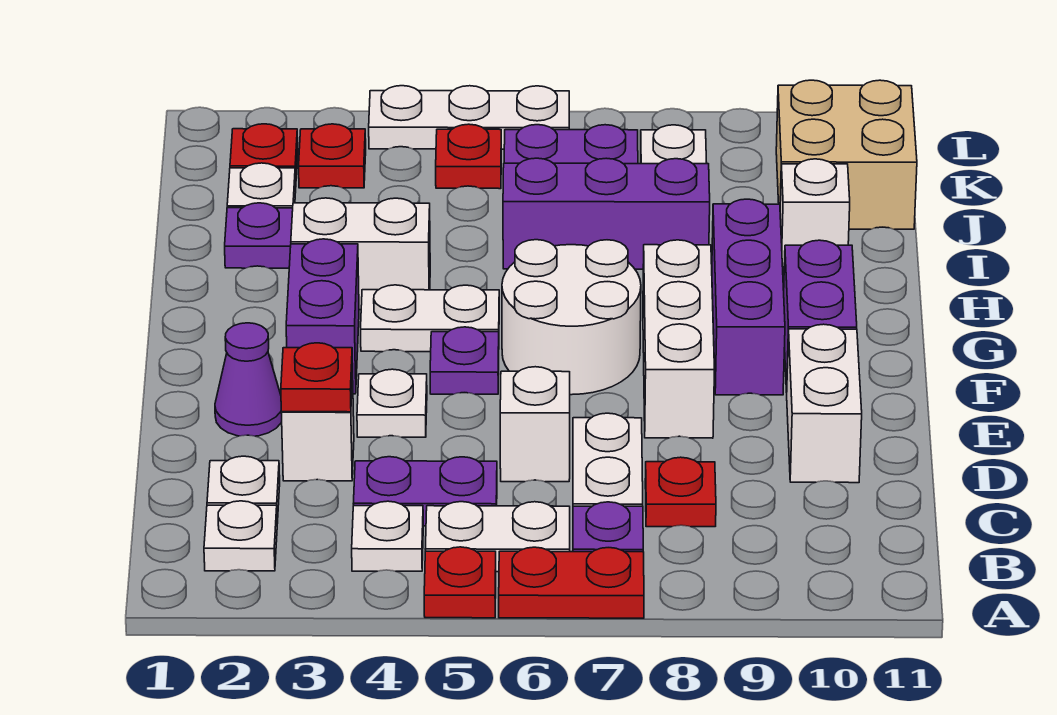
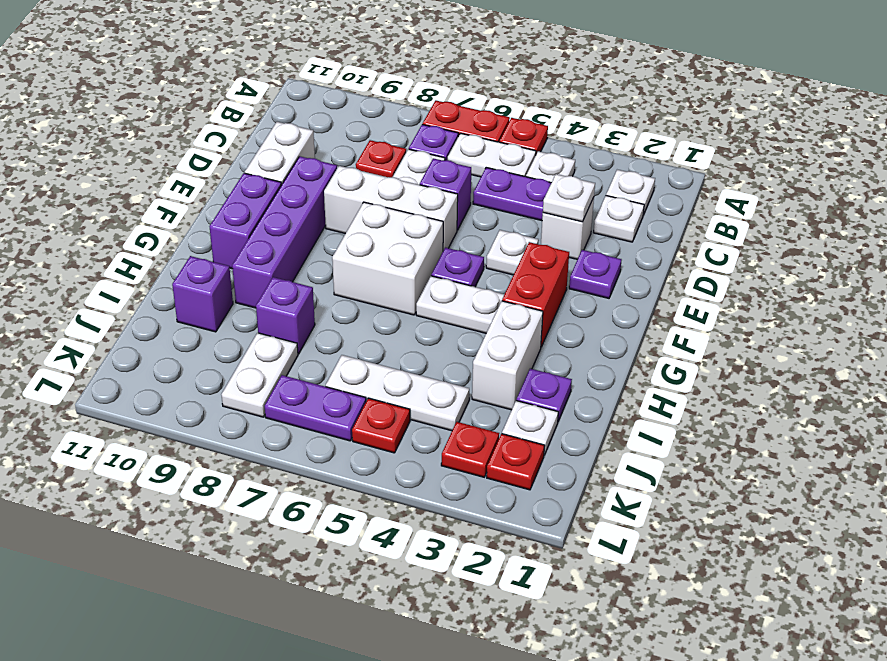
red 1x1 plate [281,343,353,412] -> white 1x1 plate [543,174,595,222]
white 1x1 brick [500,367,570,482] -> purple 1x1 brick [420,158,471,230]
purple 1x1 cone [215,323,282,436] -> purple 1x1 plate [569,250,622,298]
white 1x3 brick [643,240,715,438] -> white 1x3 brick turned to [324,166,458,251]
purple 1x2 brick [286,239,359,394] -> red 1x2 brick [502,242,569,347]
white 2x2 round brick [502,240,641,395] -> white 2x2 brick [332,202,443,315]
purple 1x3 brick [712,199,785,395] -> purple 1x4 brick [232,156,337,308]
white 1x2 brick [291,198,430,310] -> white 1x2 brick turned to [472,301,543,410]
purple 1x3 brick [503,158,710,269] -> purple 1x1 brick [256,277,315,354]
white 1x1 brick [780,159,850,270] -> purple 1x1 brick [172,256,233,332]
tan 2x2 brick [776,80,917,229] -> none
white 1x3 plate [369,86,569,149] -> white 1x3 plate moved to [326,355,469,431]

